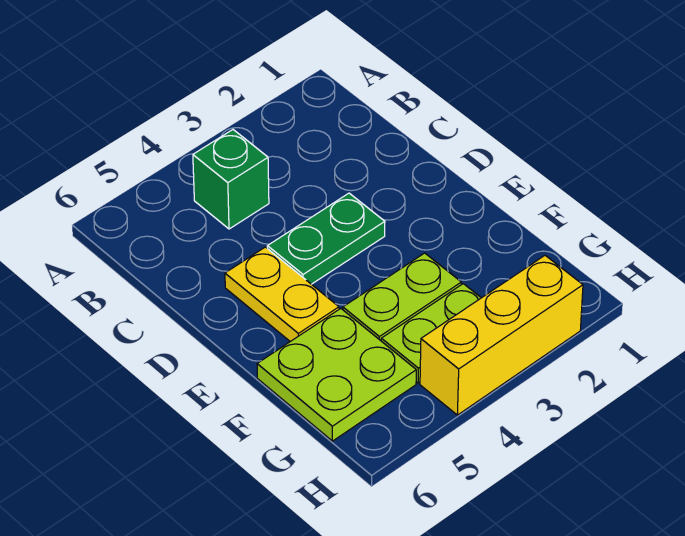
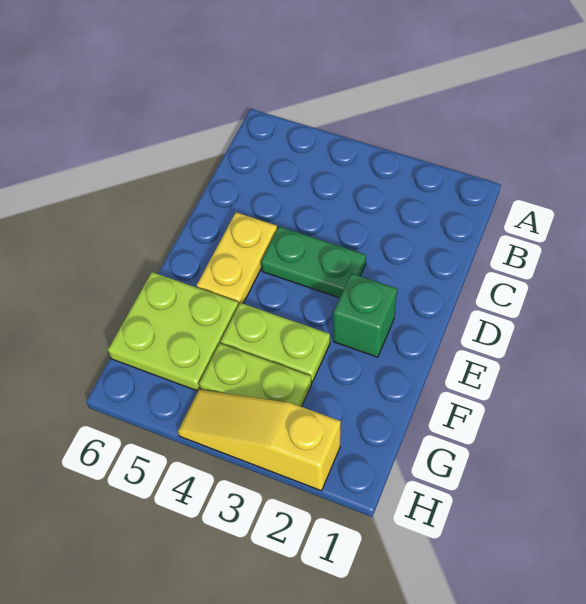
green 1x1 brick [193,130,269,229] -> green 1x1 brick moved to [333,273,397,357]
yellow 1x3 brick [420,256,583,415] -> yellow 1x3 slope [178,390,341,491]

